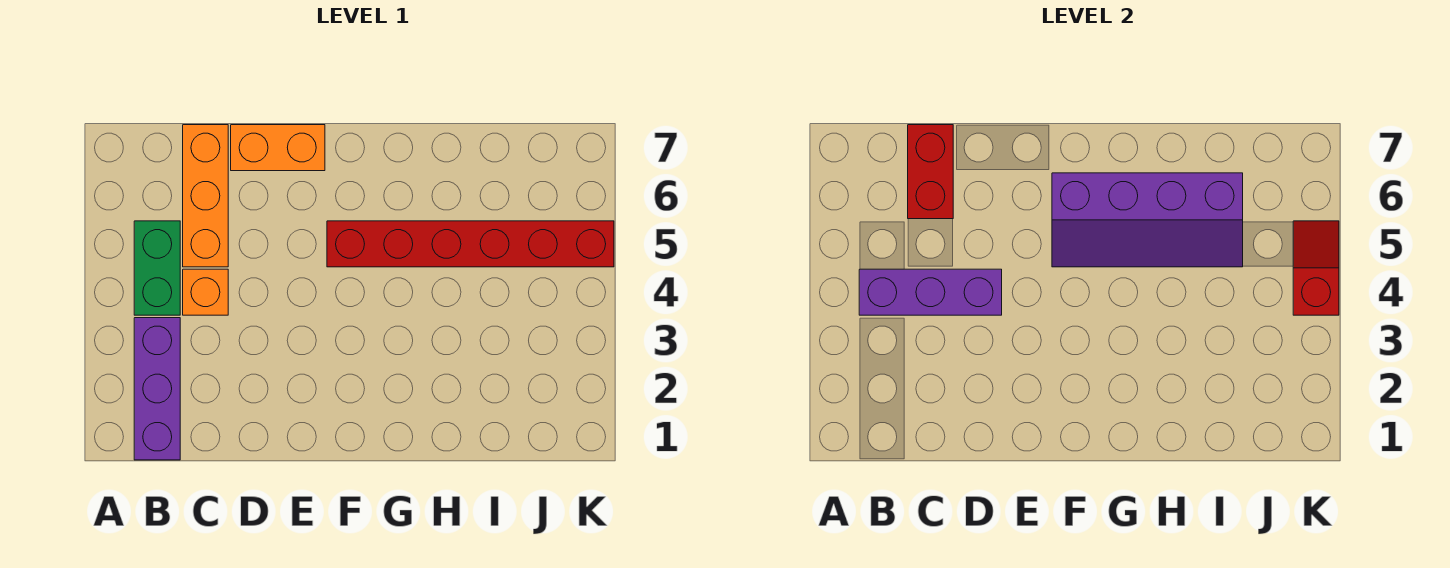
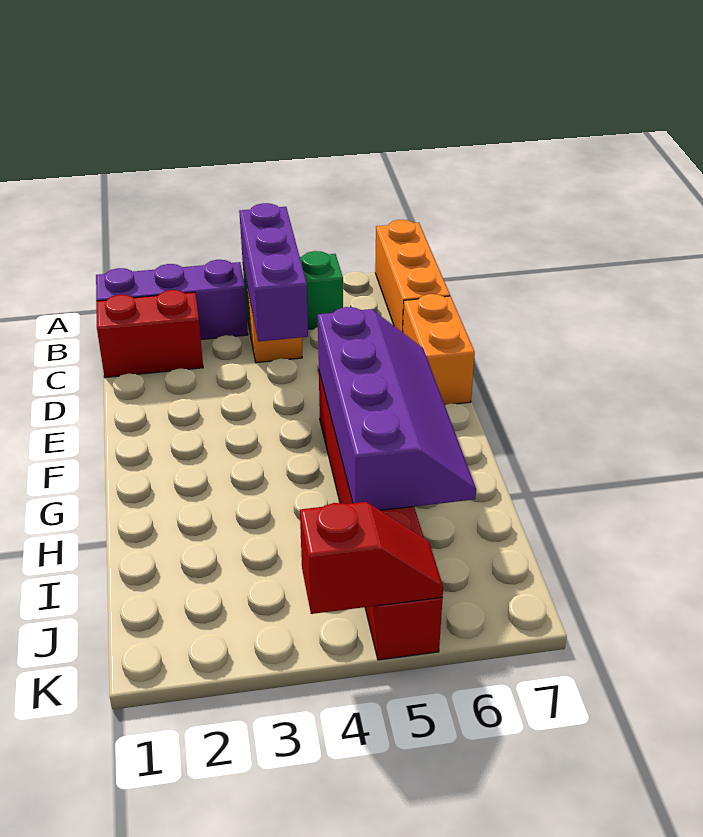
orange 1x3 brick [183,125,228,267] -> orange 1x3 brick turned to [375,220,450,332]
red 1x2 brick [908,125,953,219] -> red 1x2 brick moved to [96,290,203,378]
purple 2x4 slope [1052,173,1243,267] -> purple 2x4 slope turned to [318,307,476,510]

